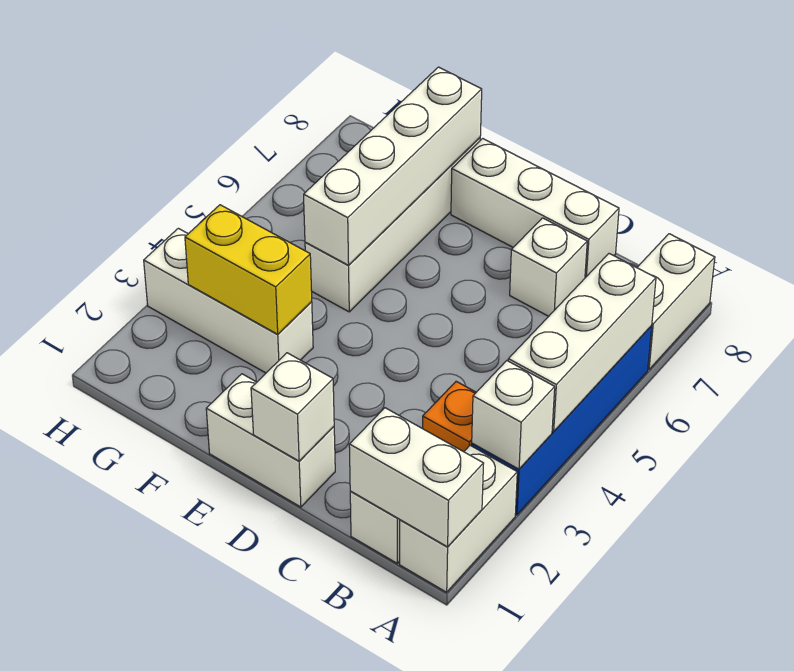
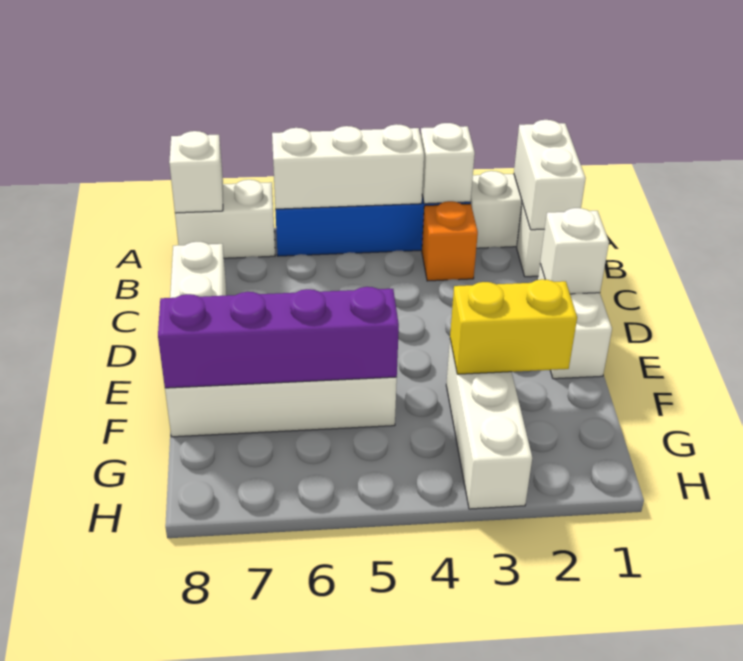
white 1x1 brick [510,218,587,316] -> white 1x1 brick moved to [169,131,223,213]
yellow 1x2 brick [185,205,312,334] -> yellow 1x2 brick turned to [450,279,577,374]
white 1x4 brick [304,67,482,265] -> purple 1x4 brick [158,287,399,388]

